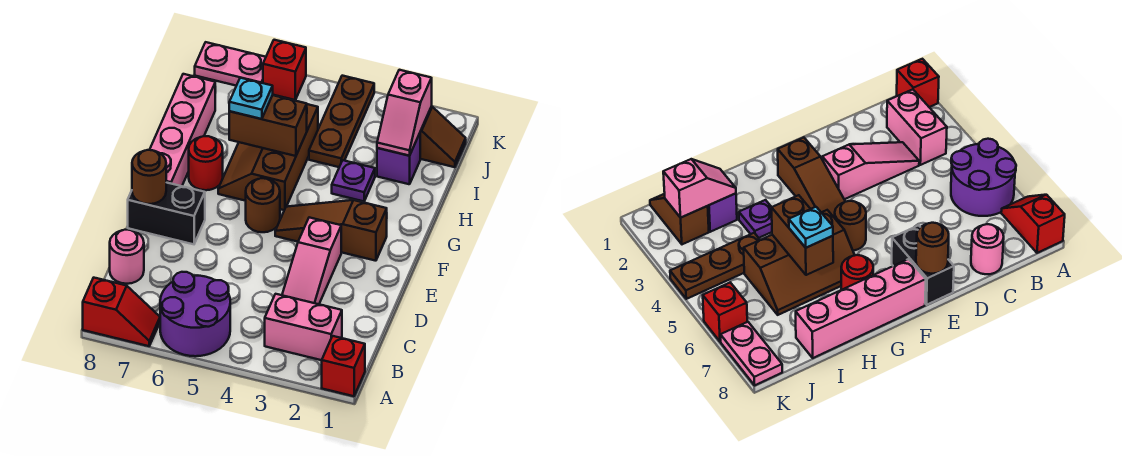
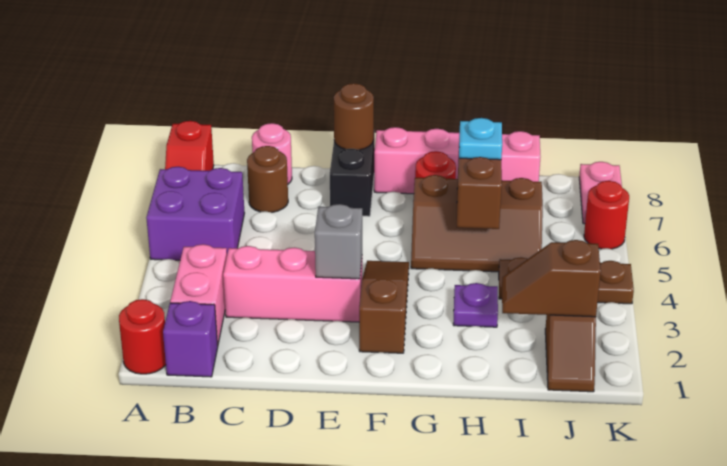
red 1x1 brick [322,336,365,396] -> red 1x1 round brick [119,299,166,374]
purple 2x2 round brick [160,272,230,356] -> purple 2x2 brick [146,167,244,260]
pink 1x3 slope [282,217,341,304] -> pink 1x3 brick [223,246,362,322]
none -> grey 1x1 brick [315,204,362,279]
brown 1x1 round brick [246,178,280,232] -> brown 1x1 round brick moved to [247,146,288,212]
brown 2x3 slope [218,104,318,210] -> brown 2x3 slope turned to [411,175,543,272]
purple 1x1 brick [377,133,420,184] -> purple 1x1 brick moved to [163,301,218,377]
pink 1x2 slope [377,70,432,156] -> brown 1x2 slope [502,240,601,317]
red 1x1 brick [263,40,306,100] -> red 1x1 round brick [584,181,629,249]

